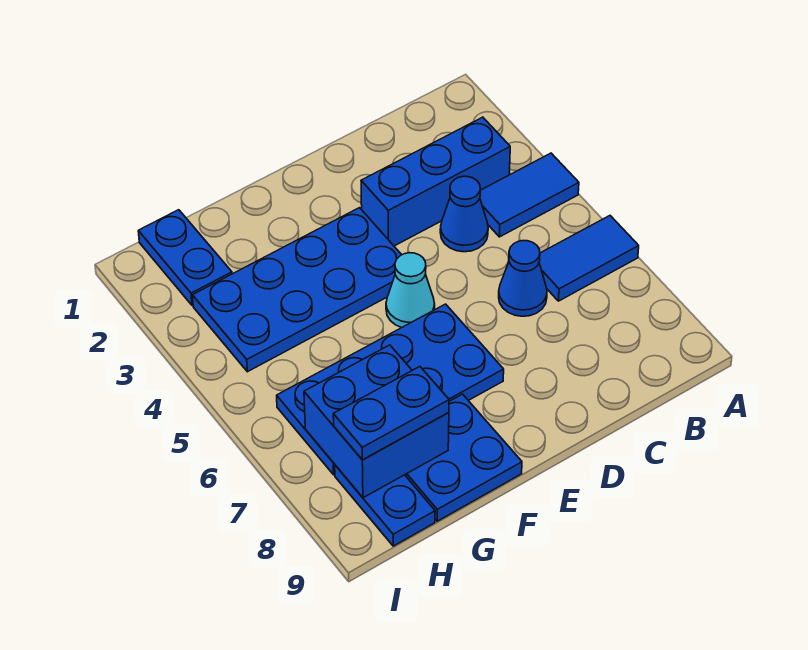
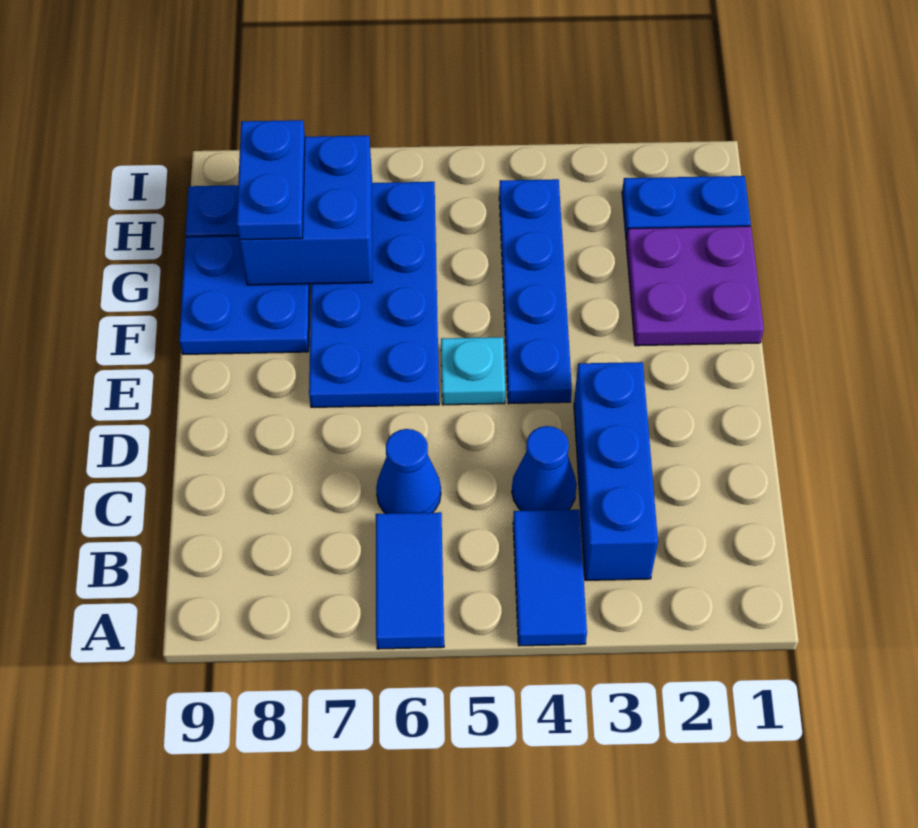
blue 2x4 plate [192,208,401,372] -> blue 1x4 plate [499,179,572,404]
cyan 1x1 cone [386,253,435,328] -> cyan 1x1 plate [441,337,505,405]
none -> purple 2x2 plate [626,226,764,346]

